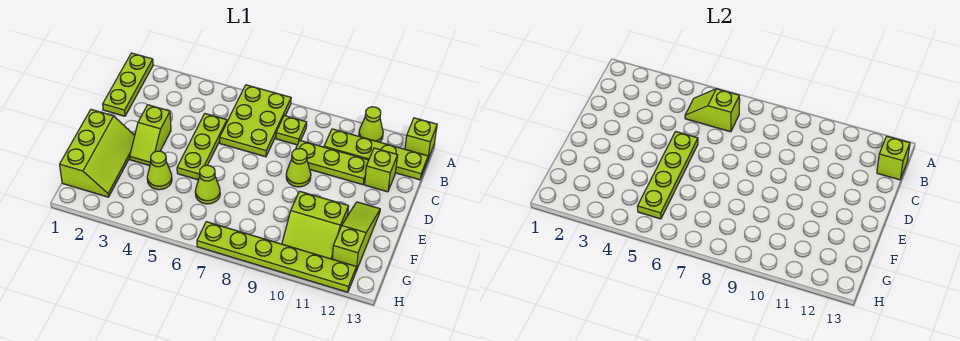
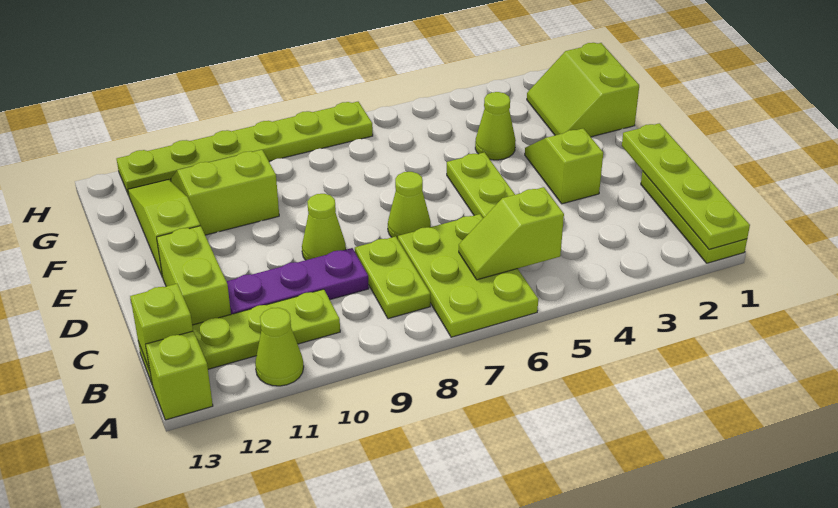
lime 1x2 slope [685,89,739,132] -> lime 1x2 slope turned to [459,187,564,280]
lime 1x1 plate [276,116,307,145] -> lime 1x2 plate [355,236,430,319]
lime 1x3 plate [296,141,369,185] -> purple 1x3 plate [227,248,369,314]
lime 1x1 brick [365,148,398,192] -> lime 1x2 brick [157,226,231,325]
lime 1x4 plate [637,132,698,219] -> lime 1x4 plate moved to [622,123,750,249]
lime 2x3 slope [60,110,135,197] -> lime 2x2 slope [527,43,639,137]
lime 1x3 slope [332,202,380,271] -> lime 1x3 slope turned to [128,180,200,277]
lime 1x1 cone [195,165,220,204] -> lime 1x1 cone moved to [388,172,431,239]

